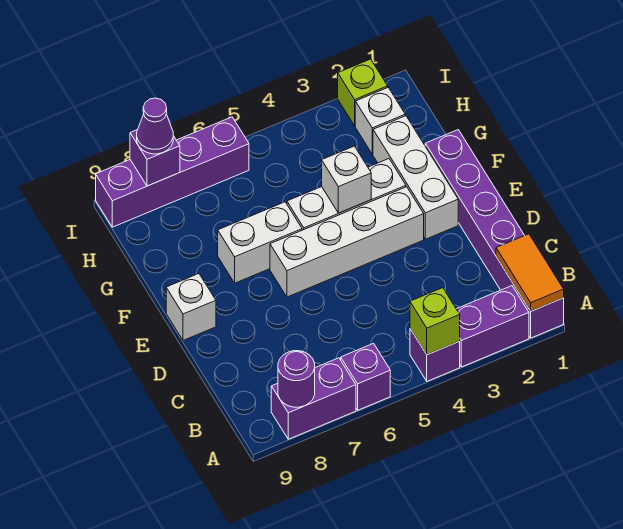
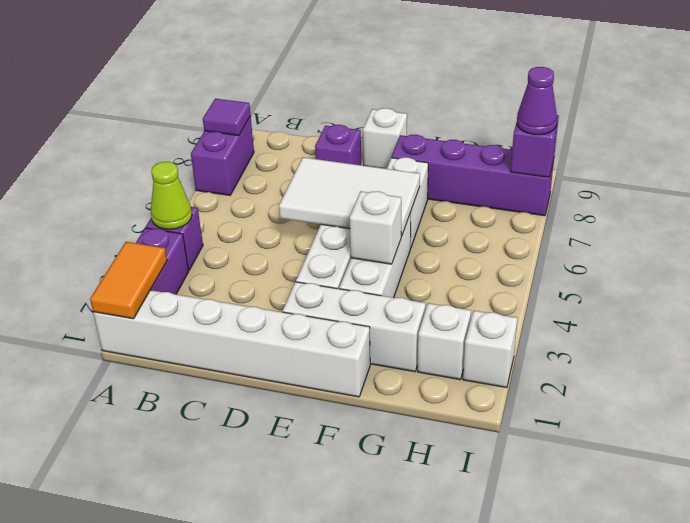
purple 1x6 brick [425,130,564,338] -> white 1x6 brick [93,290,370,397]
orange 1x2 tile [496,234,564,311] -> orange 1x2 tile turned to [90,242,167,319]
lime 1x1 brick [410,288,460,355] -> lime 1x1 cone [151,162,192,229]
purple 1x1 brick [341,344,390,410] -> purple 1x1 brick moved to [315,125,361,165]
purple 1x1 round brick [278,351,315,407] -> purple 1x1 tile [203,99,250,136]
none -> white 2x3 tile [279,157,420,236]
lime 1x1 brick [338,59,388,126] -> white 1x1 brick [463,311,517,388]
purple 1x4 brick [96,117,249,227] -> purple 1x4 brick turned to [392,135,554,216]

